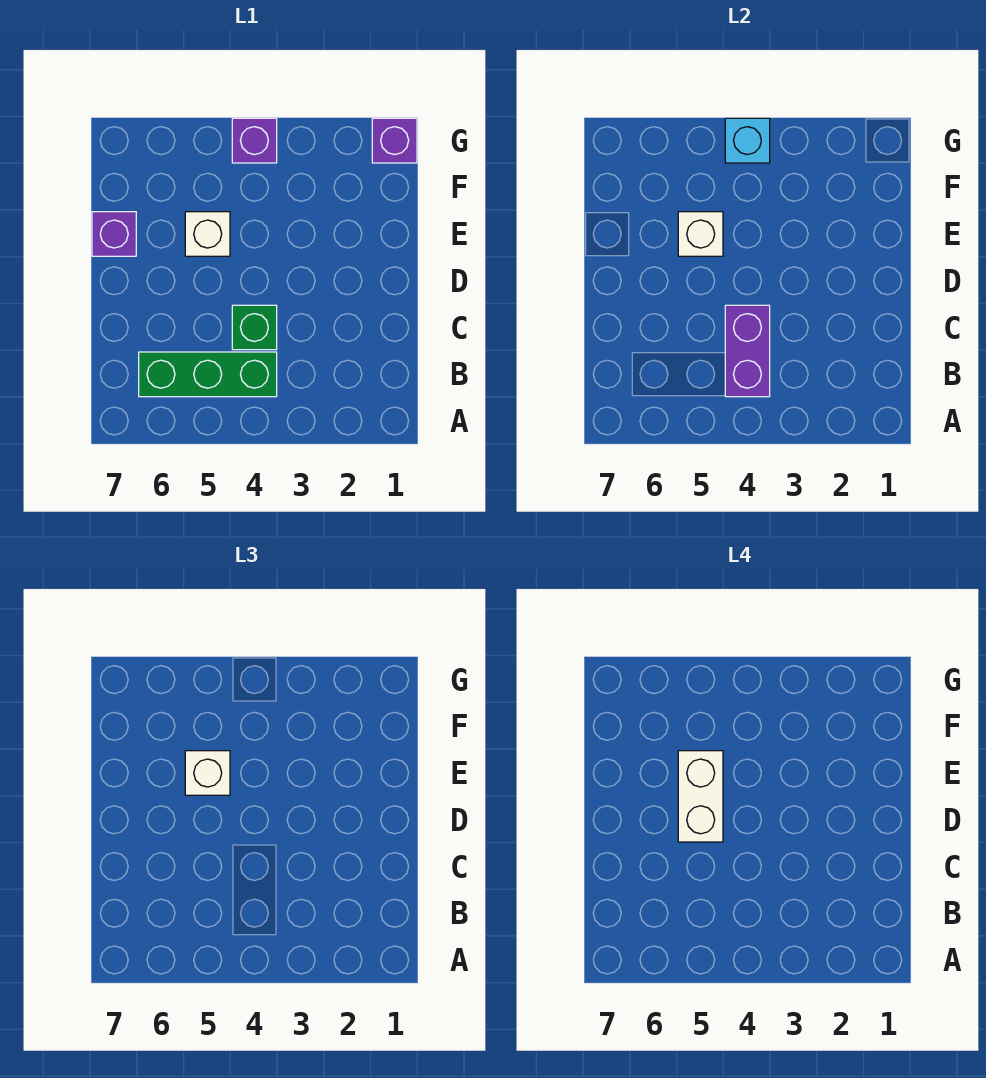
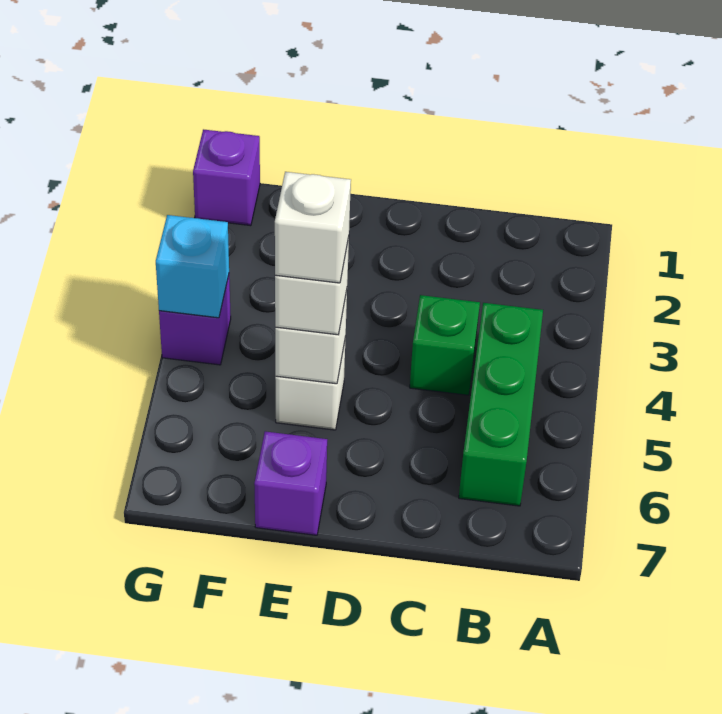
purple 1x2 brick [725,305,770,397] -> none
white 1x2 brick [678,751,723,842] -> white 1x1 brick [275,172,351,283]

